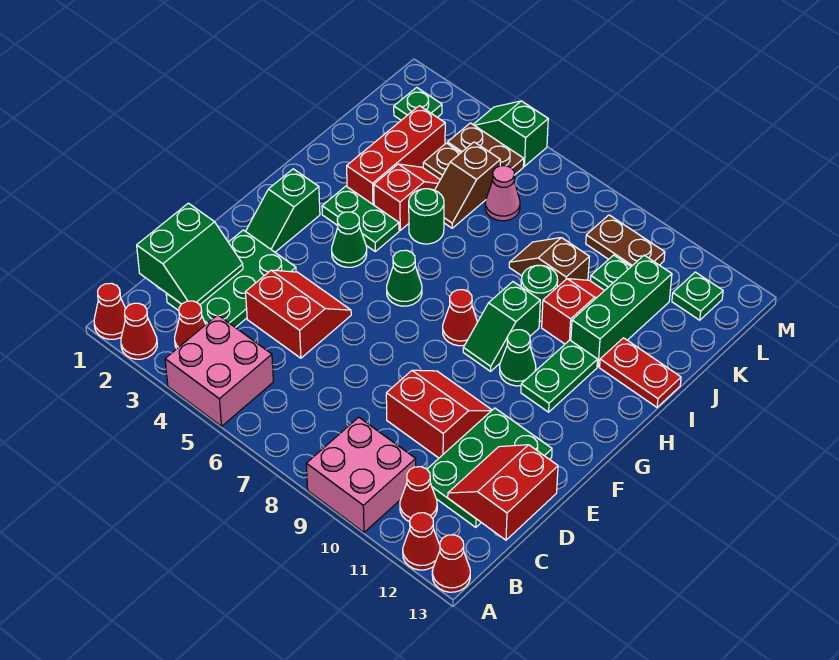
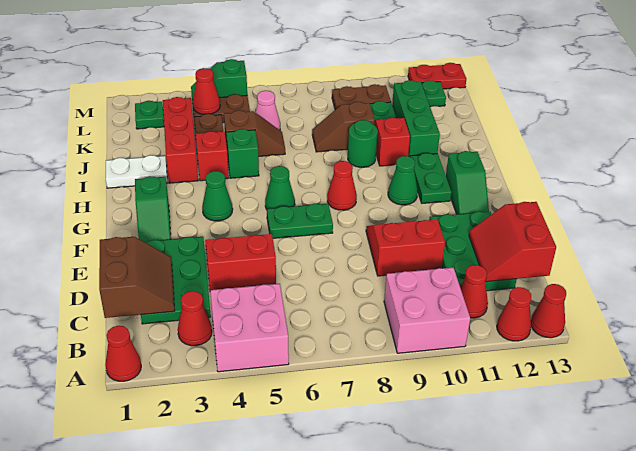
red 1x1 cone [121,303,157,359] -> red 1x1 cone moved to [192,68,220,114]
green 2x2 slope [137,203,243,305] -> brown 2x2 slope [99,237,175,318]
green 1x2 slope [463,282,540,371] -> green 1x2 slope moved to [446,151,489,214]
green 1x2 plate [322,186,399,251] -> green 1x2 plate moved to [267,204,333,238]
none -> white 1x2 plate [106,155,167,188]
green 1x1 round brick [409,189,444,244] -> green 1x1 brick [226,129,259,178]
red 1x2 plate [600,338,681,407] -> red 1x2 plate moved to [408,63,466,89]
brown 1x2 slope [435,142,500,228] -> brown 1x2 slope turned to [224,111,285,157]

